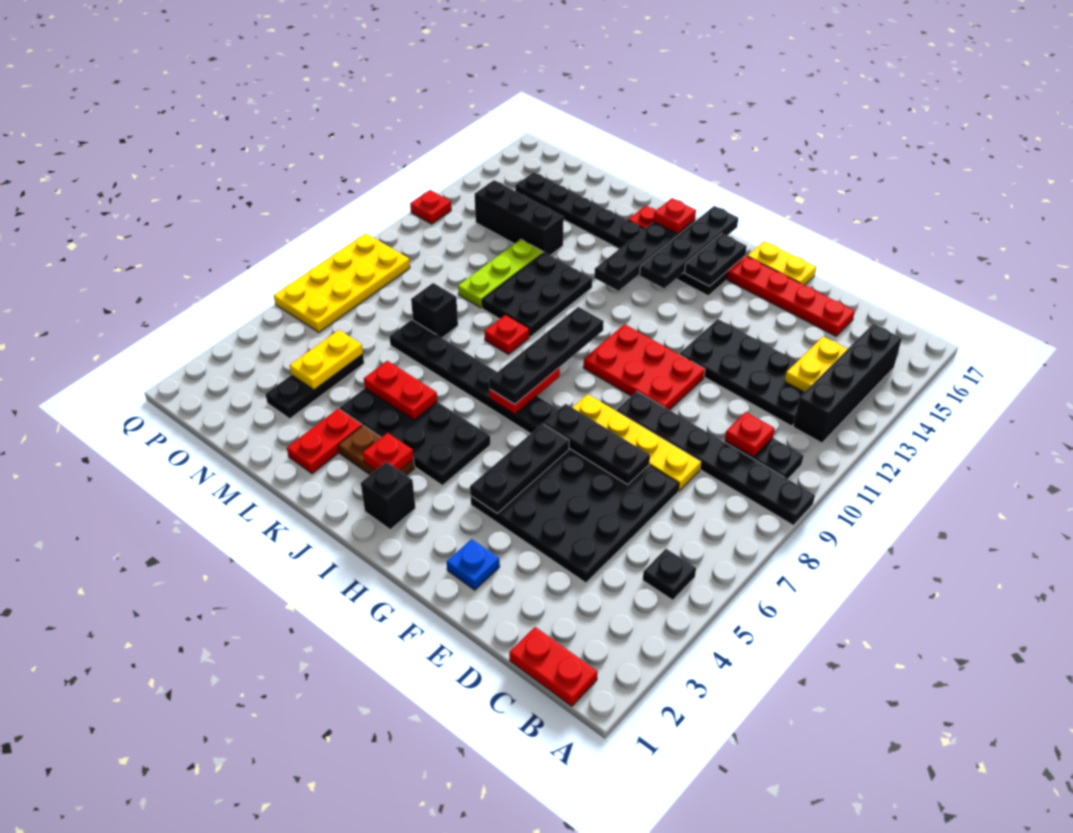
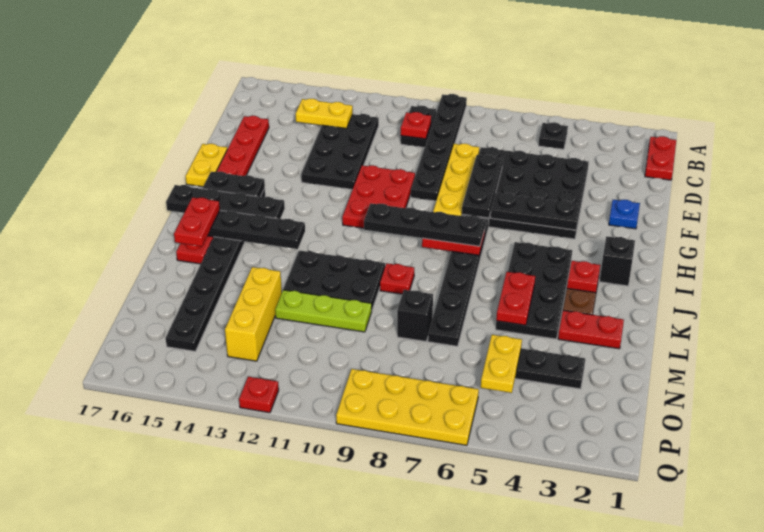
black 1x4 brick [793,324,902,443] -> none
red 1x1 plate [653,198,696,234] -> red 1x2 plate [174,197,220,246]
black 1x3 brick [475,180,564,255] -> yellow 1x3 brick [225,267,282,361]
yellow 1x2 plate [290,330,363,390] -> yellow 1x2 plate turned to [481,335,522,393]

